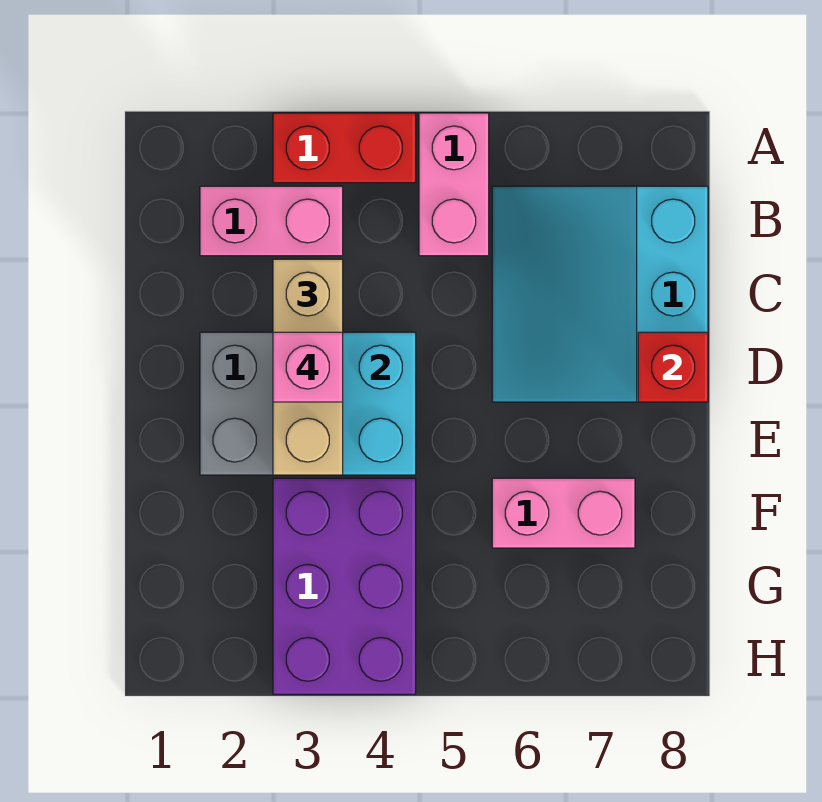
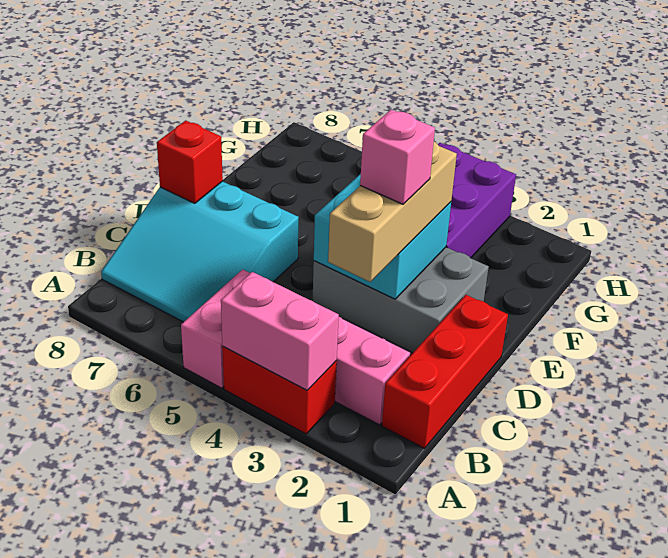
none -> red 1x3 brick [382,295,508,448]
cyan 3x3 slope [492,186,708,402] -> cyan 3x3 slope turned to [101,181,299,322]
pink 1x2 brick [492,478,635,548] -> pink 1x2 brick moved to [221,272,339,391]

